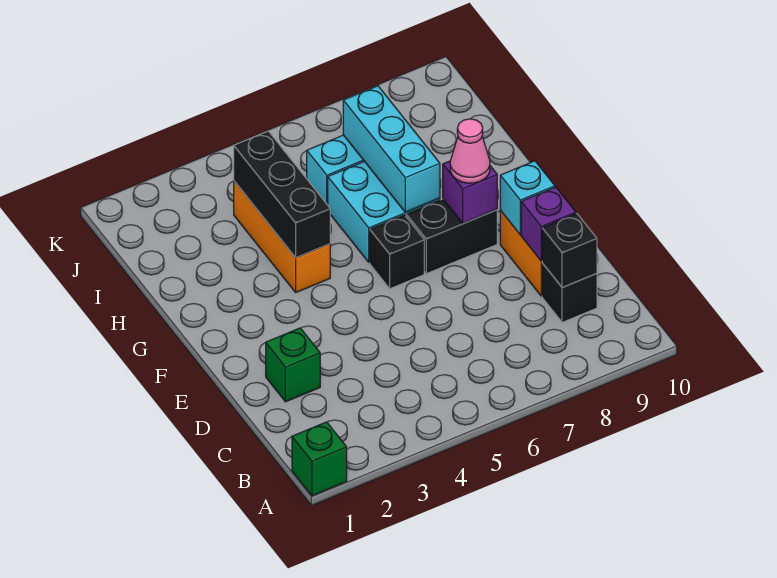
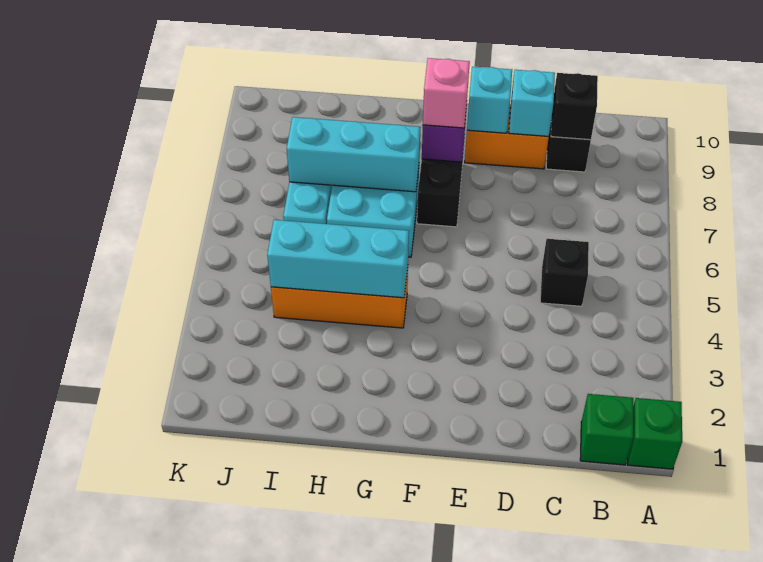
green 1x1 brick [266,328,320,402] -> green 1x1 brick moved to [580,394,633,465]
purple 1x1 brick [521,187,576,261] -> cyan 1x1 brick [509,70,555,137]
black 1x1 brick [370,215,424,289] -> black 1x1 brick moved to [540,239,589,306]
pink 1x1 cone [450,119,490,183] -> pink 1x1 brick [423,58,470,128]
black 1x3 brick [234,131,330,258] -> cyan 1x3 brick [267,220,409,298]

